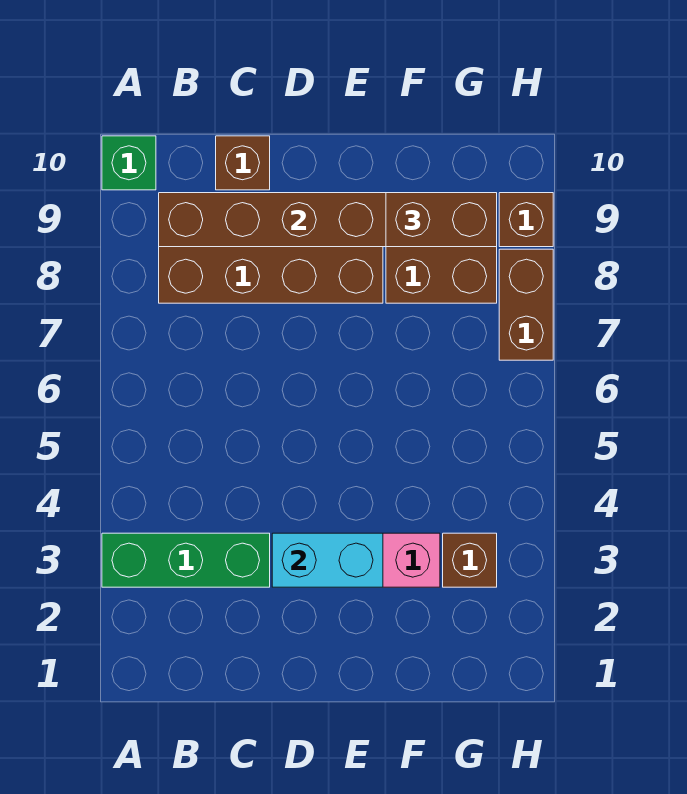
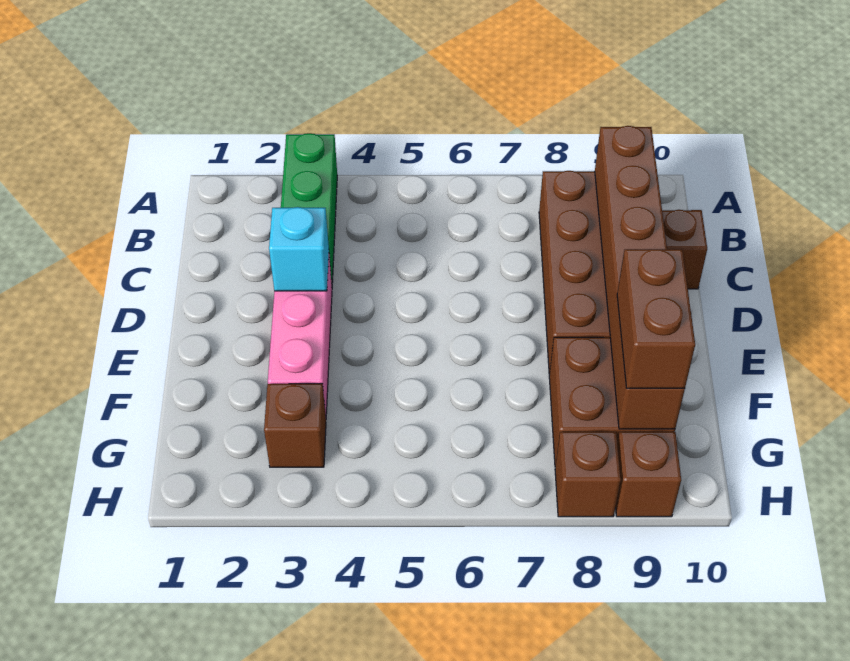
green 1x1 brick [102,136,156,190] -> none
cyan 1x2 brick [272,533,383,587] -> cyan 1x1 brick [269,207,329,291]
brown 1x2 brick [499,249,553,360] -> brown 1x1 brick [555,432,621,517]

